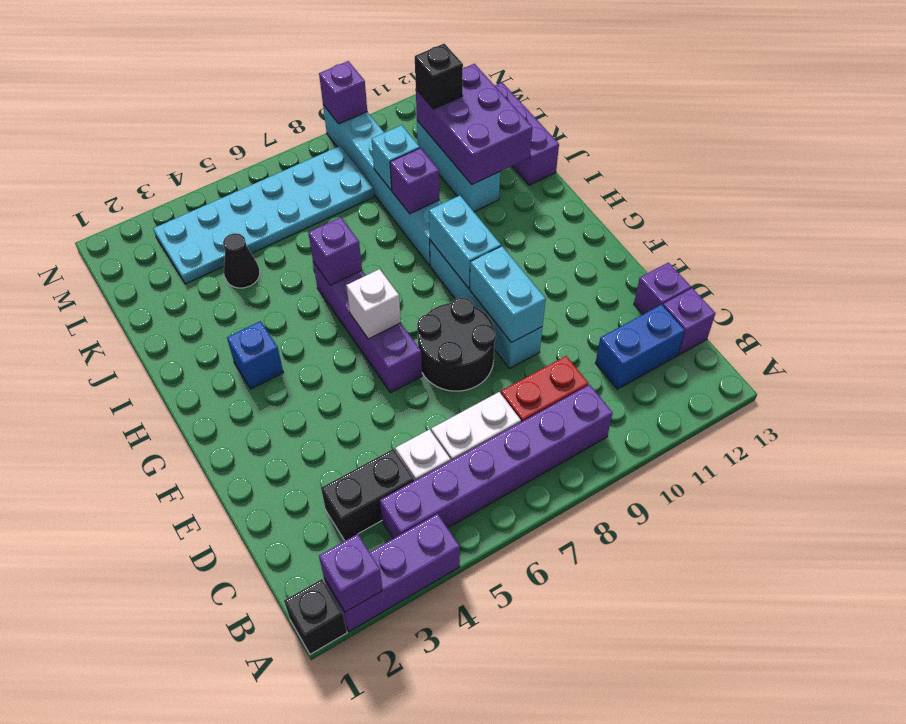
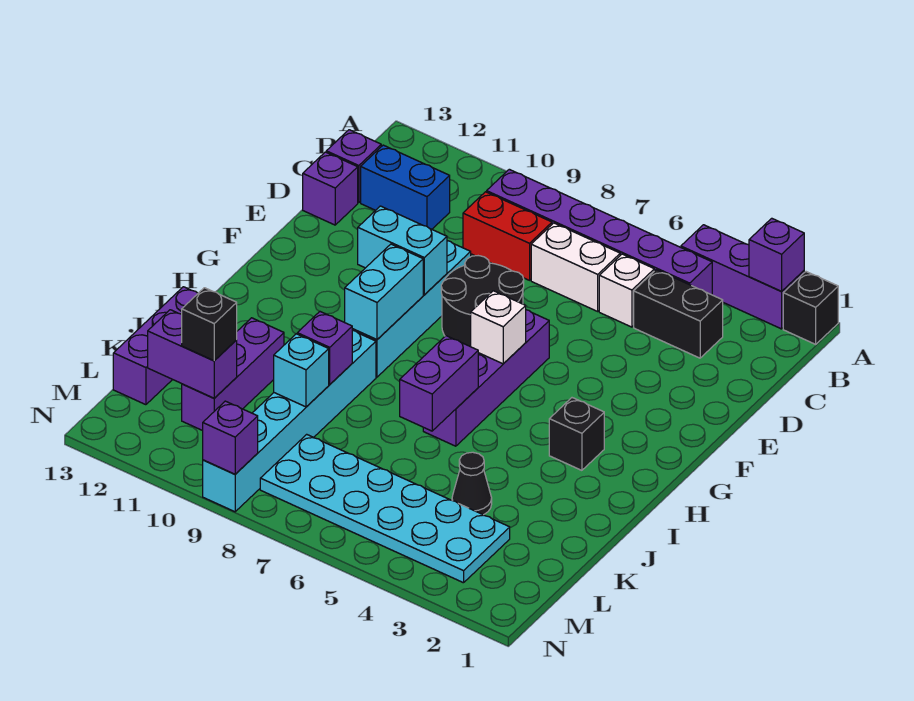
cyan 1x2 brick [470,246,546,343] -> cyan 1x2 brick turned to [358,206,447,294]
blue 1x1 brick [227,321,283,389] -> black 1x1 brick [549,398,604,470]
purple 1x1 brick [308,217,362,285] -> purple 1x2 brick [400,336,478,431]
cyan 1x3 brick [417,121,500,212] -> purple 1x3 brick [182,318,284,431]
purple 2x3 brick [416,64,532,185] -> purple 1x2 brick [148,310,237,398]

